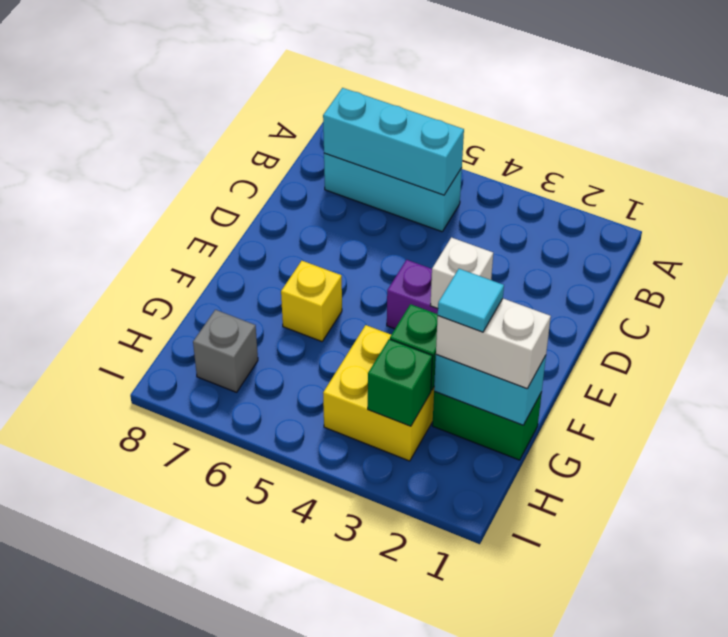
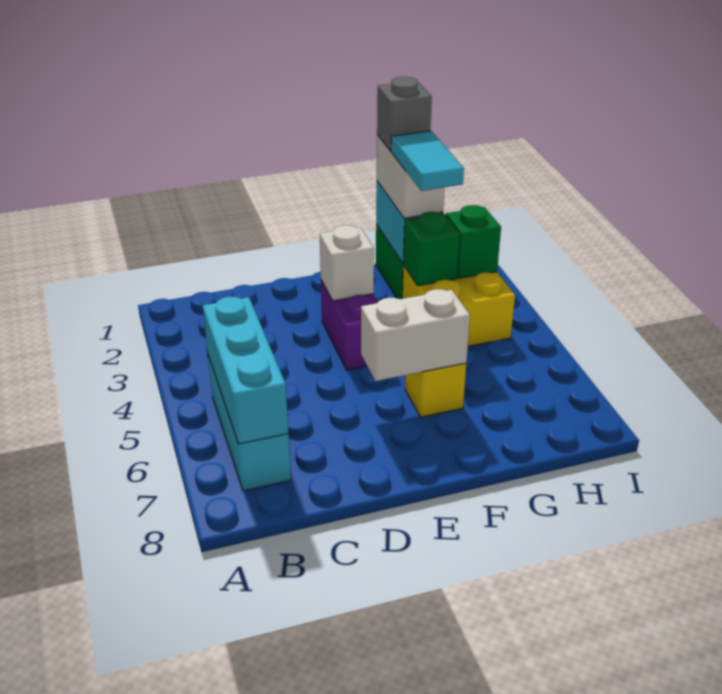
none -> white 1x2 brick [361,289,470,381]
cyan 1x1 tile [438,269,504,332] -> cyan 1x2 tile [391,131,464,191]
grey 1x1 brick [193,310,258,392] -> grey 1x1 brick moved to [377,77,432,151]

